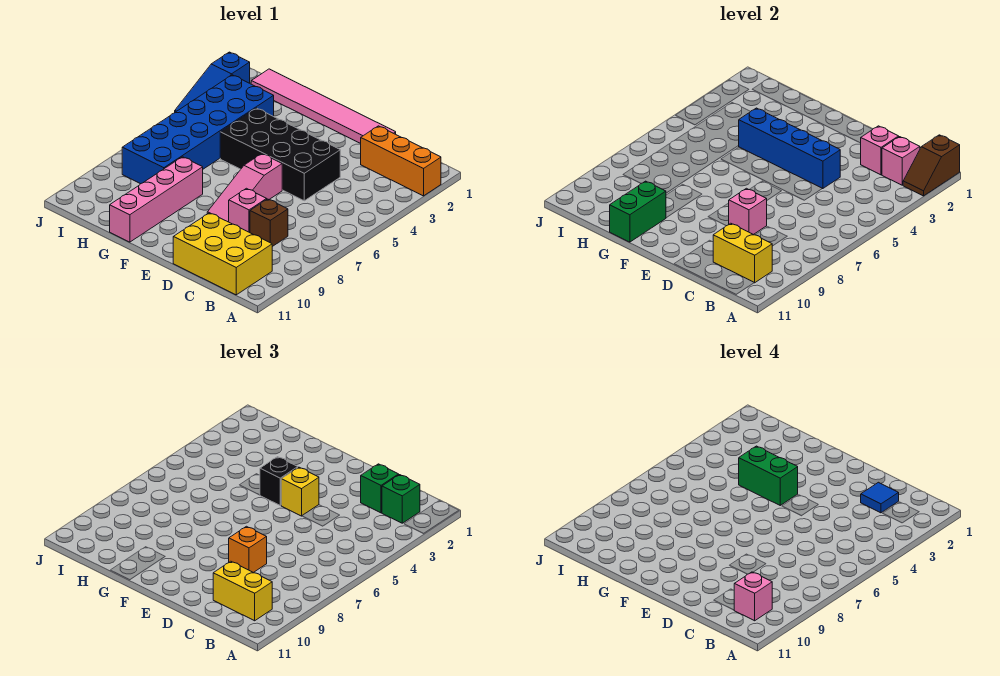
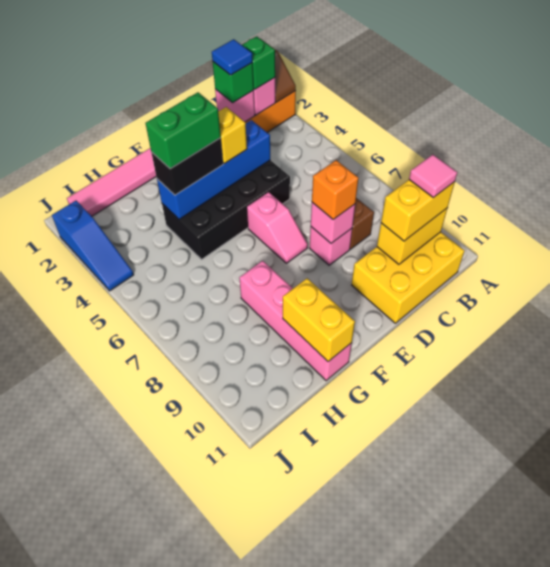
pink 1x1 brick [734,572,772,621] -> pink 1x1 tile [409,155,457,198]
pink 1x3 slope [207,154,282,222] -> pink 1x2 slope [247,192,308,263]
black 1x1 brick [260,457,298,505] -> black 1x2 brick [151,138,223,195]
green 1x2 brick [610,181,666,242] -> yellow 1x2 brick [283,278,355,362]
blue 2x6 brick [122,75,274,184] -> none

